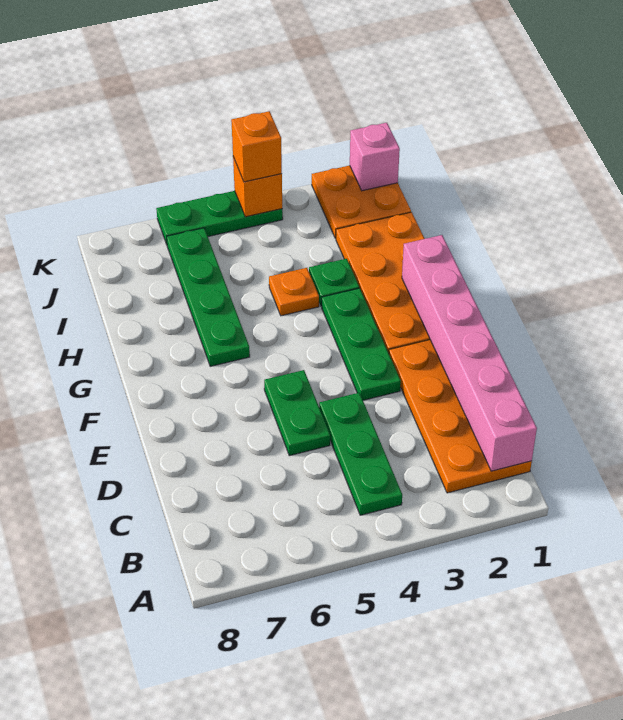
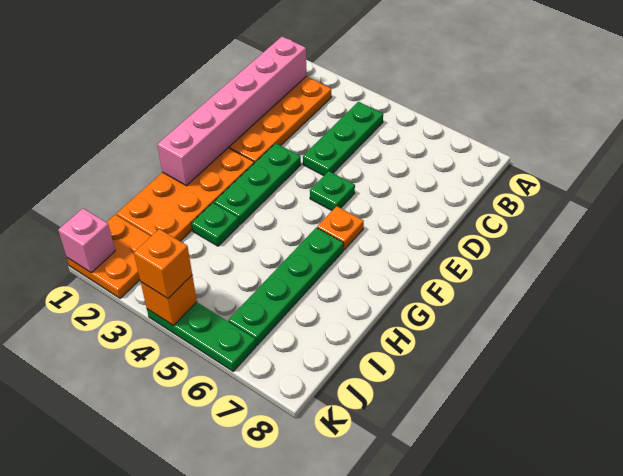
green 1x2 plate [264,370,330,456] -> green 1x1 plate [310,171,355,211]
orange 1x1 plate [269,268,319,316] -> orange 1x1 plate moved to [317,206,364,250]

